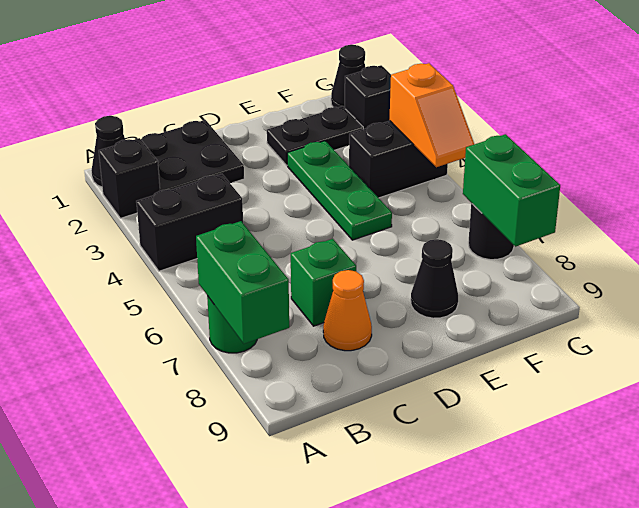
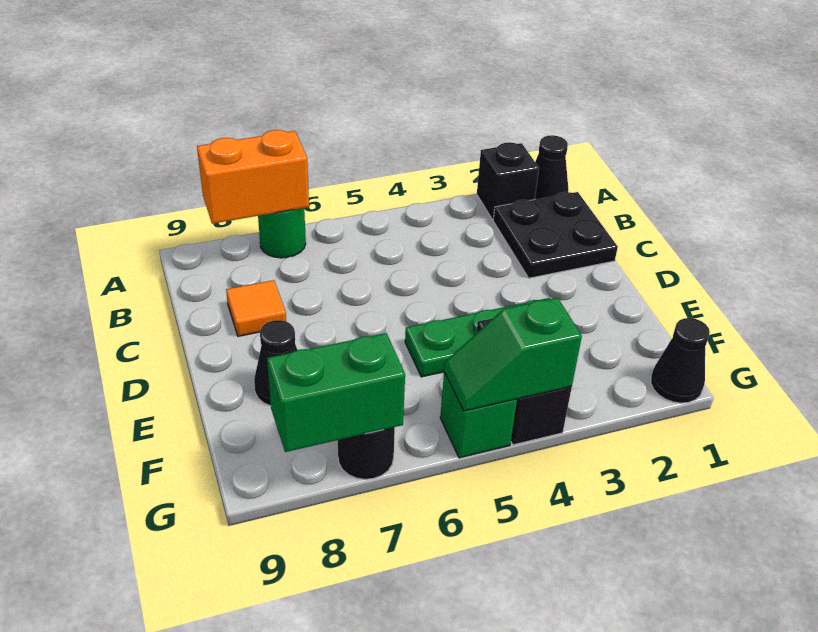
black 1x2 brick [136,174,243,271] -> none
green 1x2 brick [196,221,289,344] -> orange 1x2 brick [197,130,309,224]
green 1x1 brick [291,239,356,326] -> green 1x1 brick moved to [440,372,517,458]
orange 1x1 cone [323,270,372,351] -> orange 1x1 tile [226,280,286,336]
black 1x2 plate [267,106,363,165] -> none
black 1x1 brick [345,65,391,129] -> none
orange 1x2 slope [389,63,474,167] -> green 1x2 slope [444,298,582,411]

